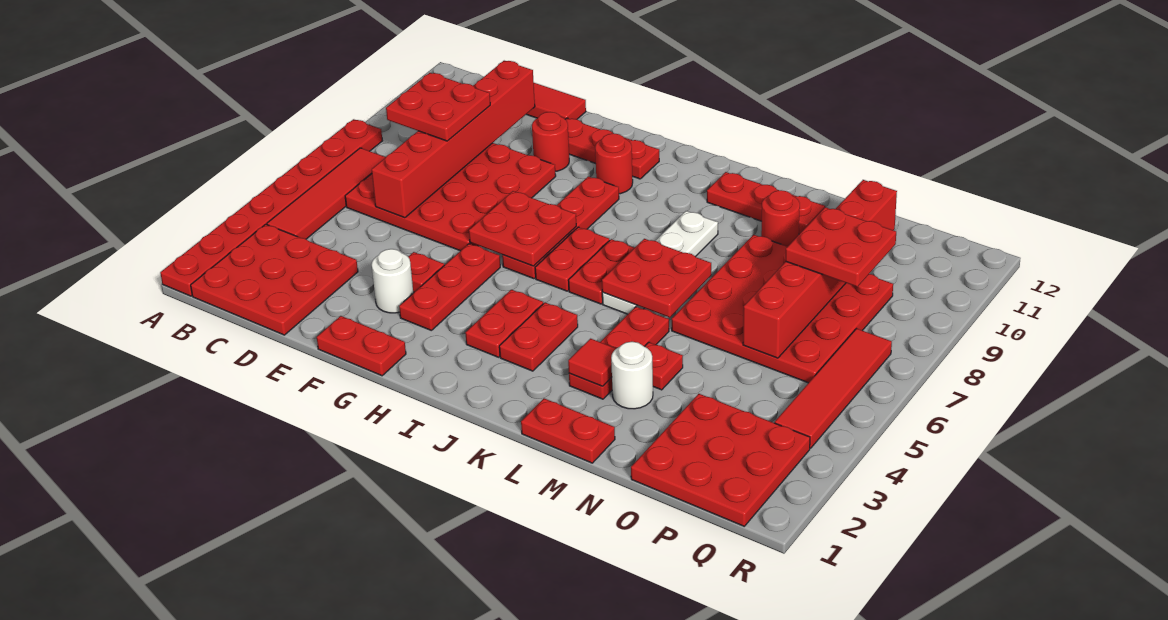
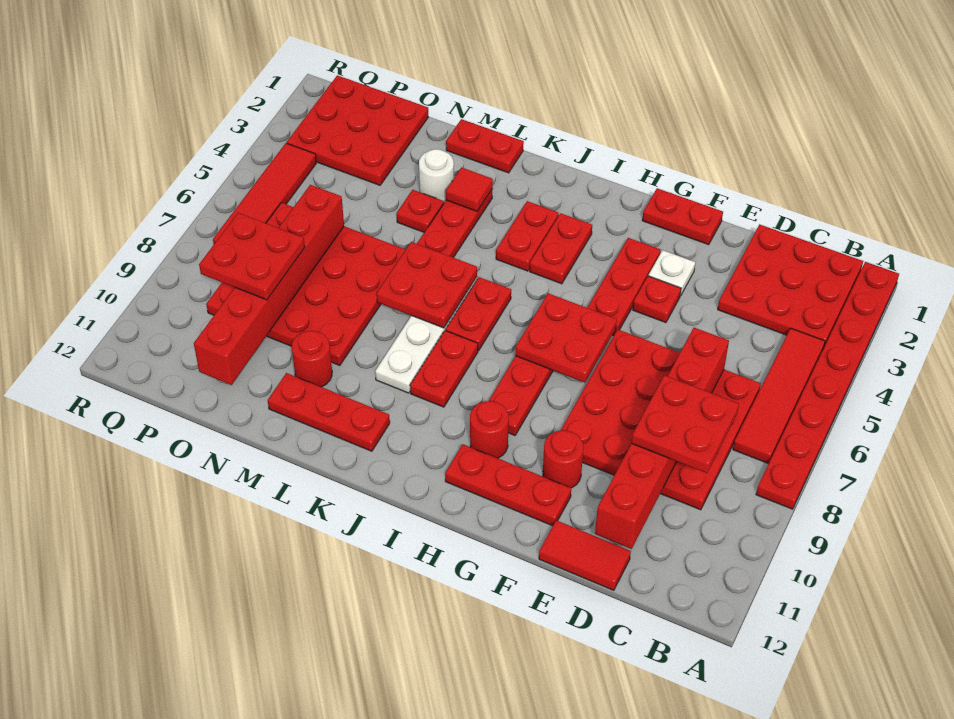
white 1x1 round brick [372,249,413,313] -> white 1x1 plate [648,250,695,296]
red 1x2 plate [535,227,610,291] -> red 1x2 plate moved to [410,331,478,407]

